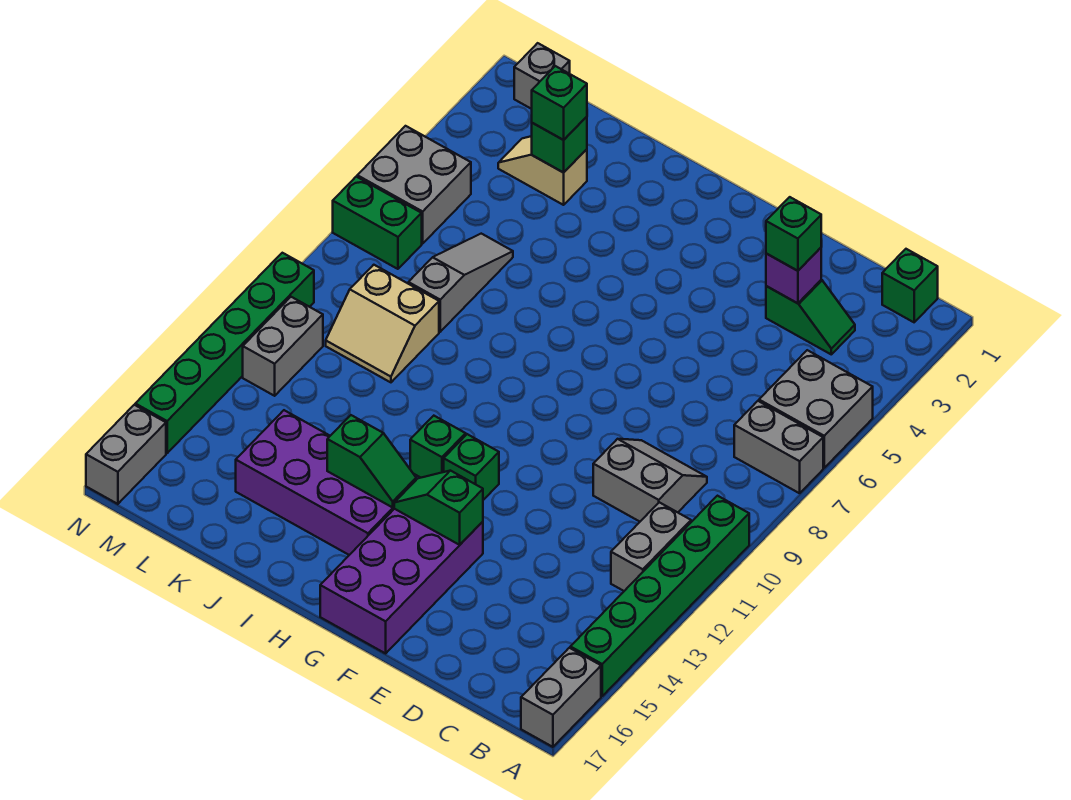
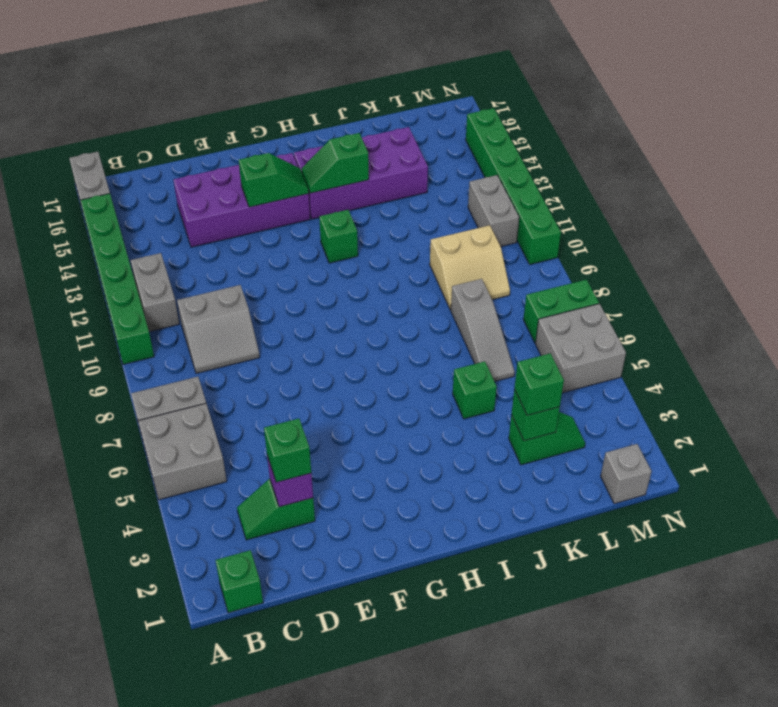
purple 2x4 brick [320,509,483,653] -> purple 2x4 brick turned to [174,153,310,247]
green 1x1 brick [444,434,499,500] -> green 1x1 brick moved to [453,361,497,419]
tan 1x2 slope [498,136,587,205] -> green 1x2 slope [509,412,585,465]
tan 2x2 slope [326,265,439,382] -> tan 2x2 slope turned to [430,225,510,310]
grey 1x2 brick [86,405,166,504] -> none

